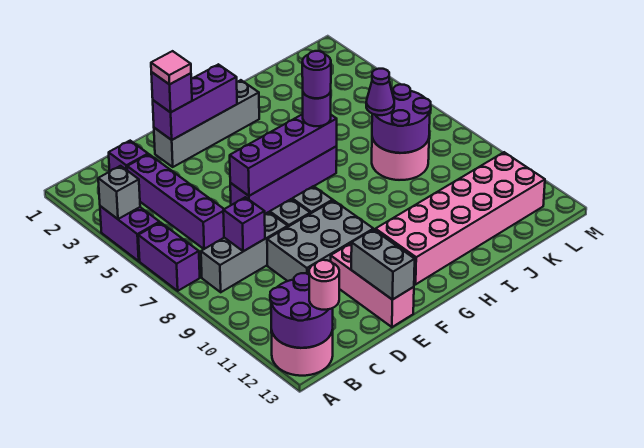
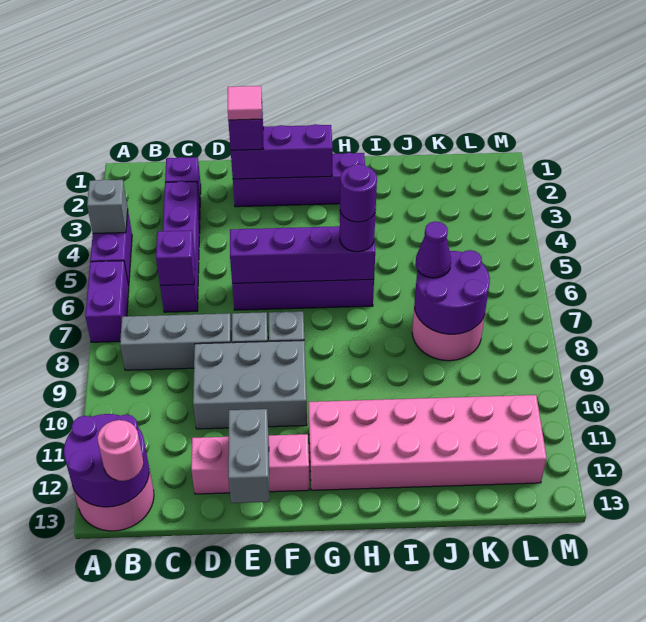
purple 1x1 brick [223,197,265,251] -> purple 1x1 brick moved to [156,230,195,286]
grey 1x4 brick [154,80,259,167] -> purple 1x4 brick [233,153,365,207]
pink 1x3 brick [331,243,414,327] -> pink 1x3 brick turned to [191,434,309,494]

